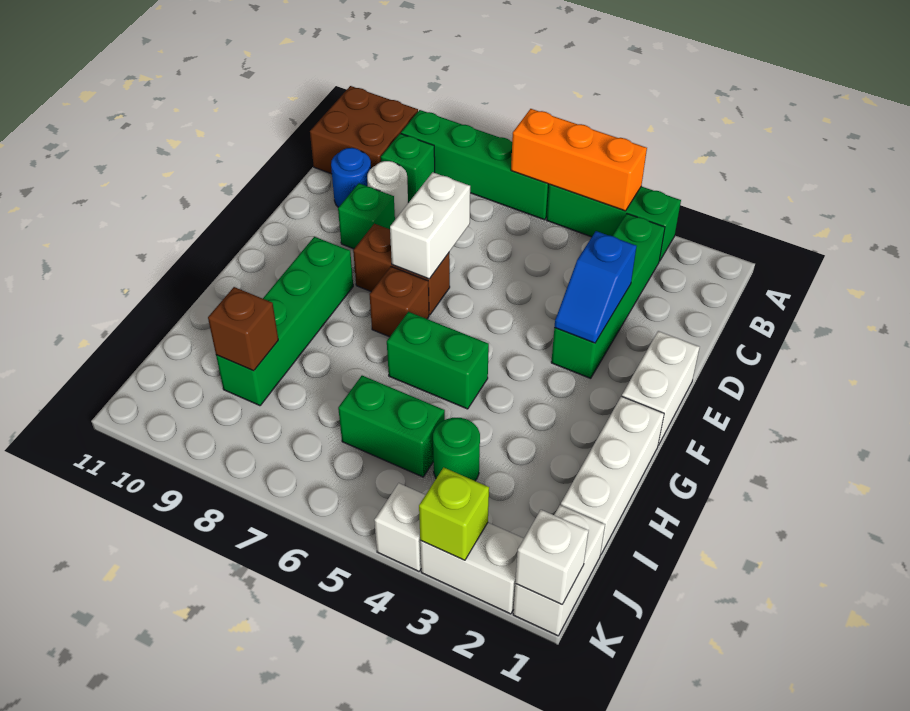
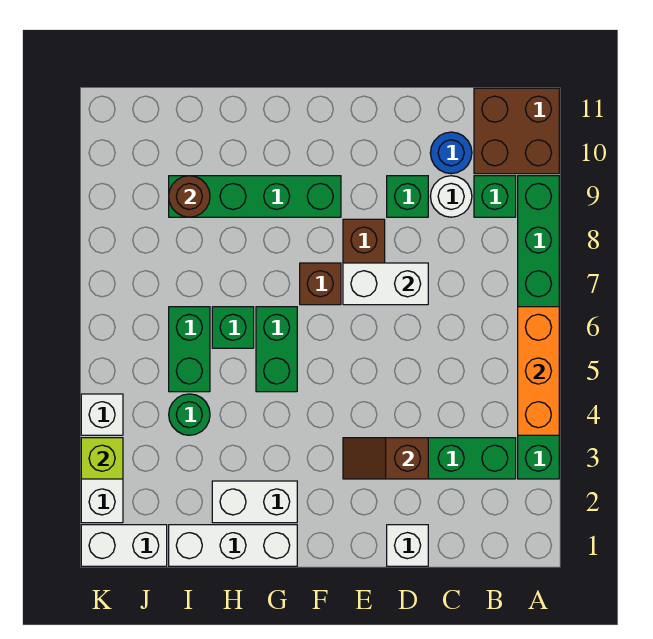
blue 1x2 slope [554,231,637,343] -> brown 1x2 slope [343,438,428,479]
white 1x2 brick [622,331,700,445] -> white 1x2 brick moved to [212,481,297,523]
none -> green 1x1 brick [212,307,254,348]
brown 1x1 brick [208,287,278,371] -> brown 1x1 round brick [169,176,210,217]
white 1x1 brick [515,510,589,604] -> white 1x1 brick moved to [387,525,428,566]

